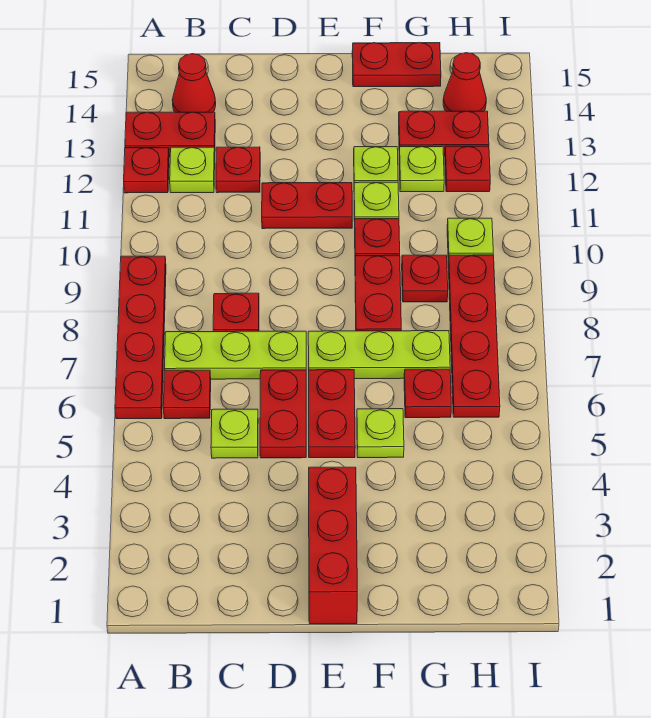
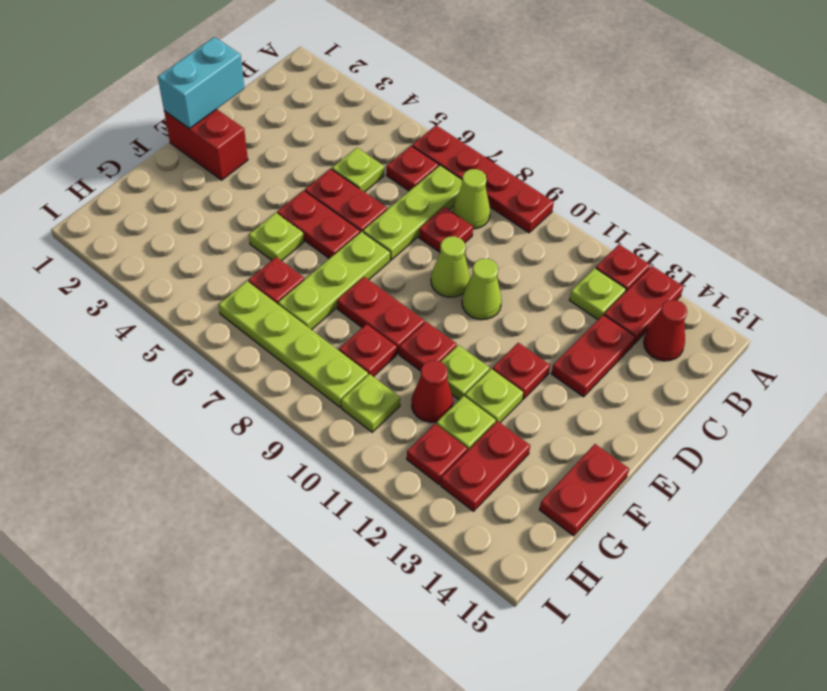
none -> lime 1x1 cone [453,169,490,229]
red 1x1 plate [216,147,260,193] -> red 1x1 plate moved to [492,343,550,399]
none -> cyan 1x2 brick [158,37,244,129]
none -> lime 1x1 cone [431,236,470,297]
none -> lime 1x1 cone [462,259,502,320]
red 1x2 plate [262,183,352,229] -> red 1x2 plate moved to [551,315,635,397]
red 1x3 brick [309,467,357,624] -> red 1x2 brick [164,109,248,180]
red 1x4 plate [448,255,500,417] -> lime 1x4 plate [219,281,368,407]
red 1x1 cone [443,53,486,111] -> red 1x1 cone moved to [412,360,453,422]

